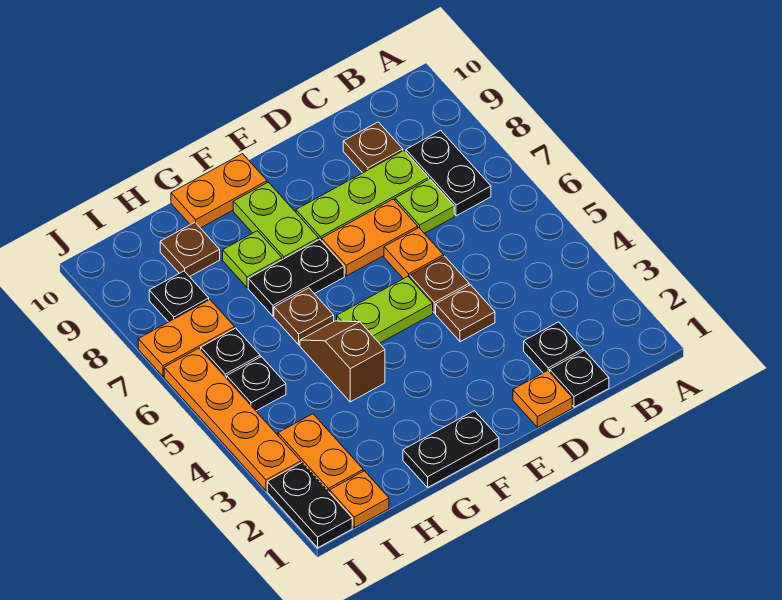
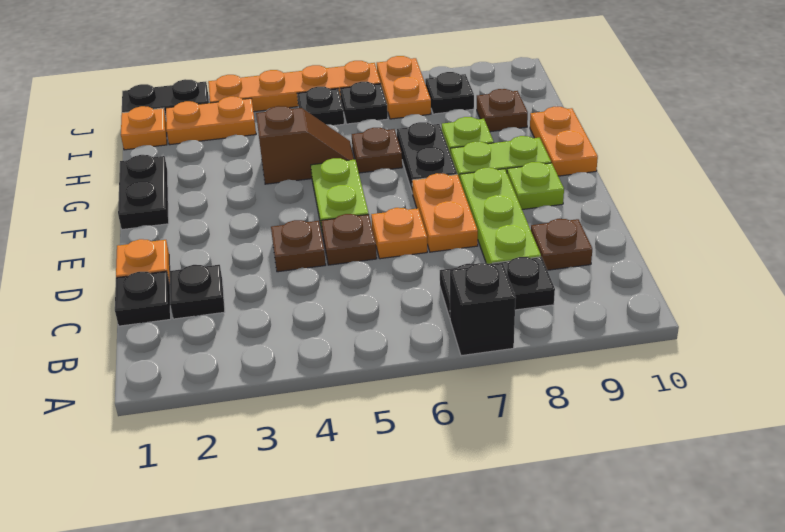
none -> black 1x1 brick [450,263,516,356]
lime 1x1 plate [395,179,454,233] -> lime 1x1 plate moved to [507,162,564,209]

